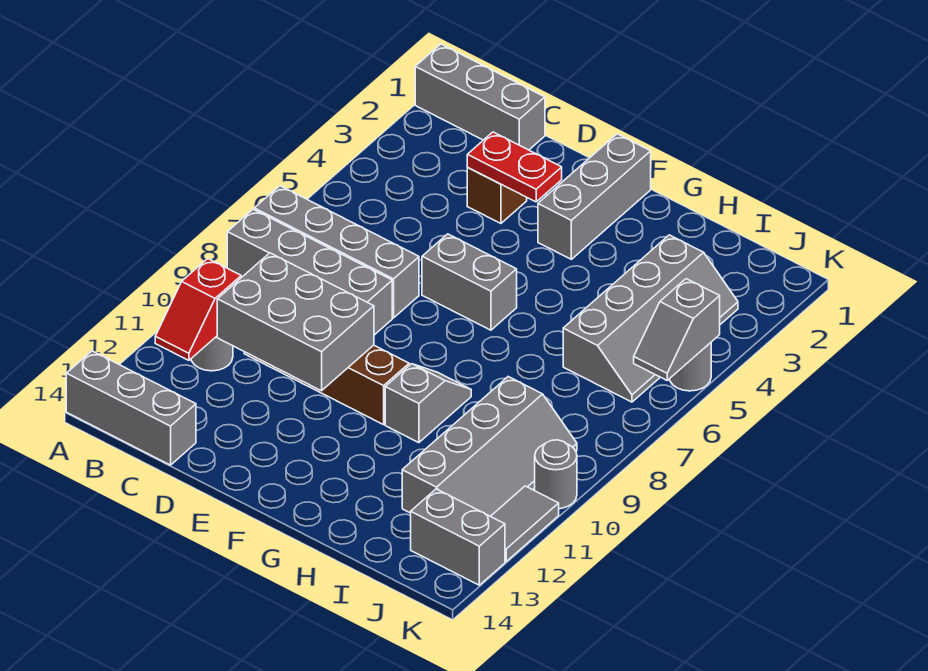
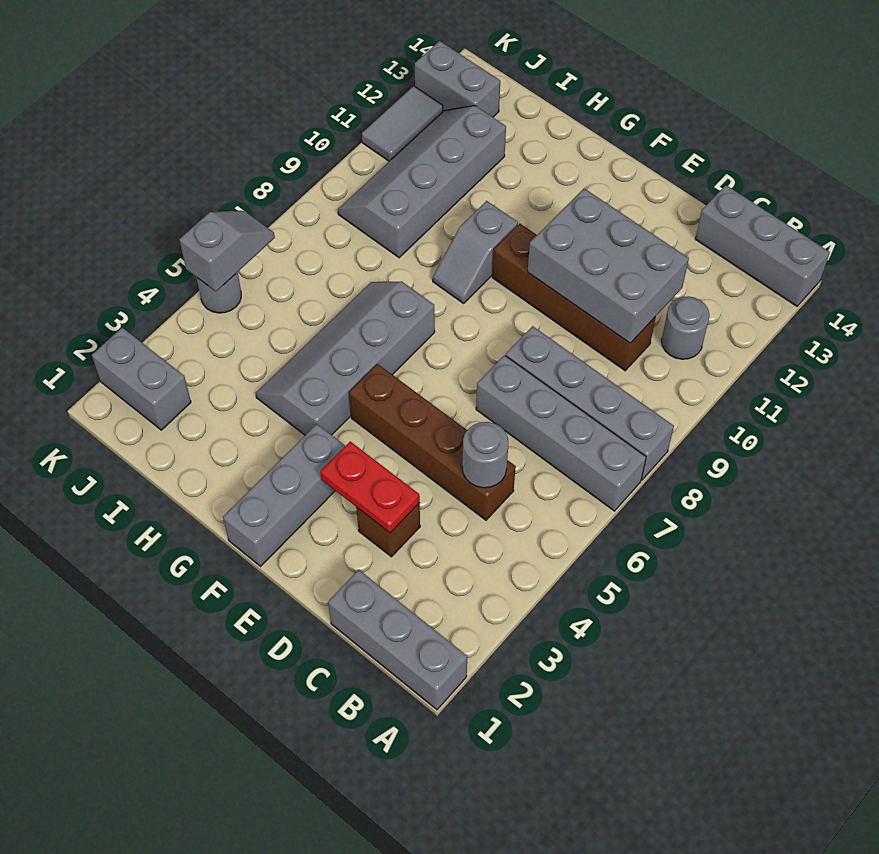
red 1x2 slope [155,259,241,360] -> none
none -> brown 1x4 brick [349,364,516,520]
grey 1x2 brick [422,234,517,330] -> grey 1x2 brick moved to [92,328,191,430]
grey 2x4 slope [563,235,738,402] -> grey 2x4 slope moved to [256,281,435,435]
grey 1x1 round brick [535,440,577,509] -> grey 1x1 round brick moved to [462,422,509,488]

